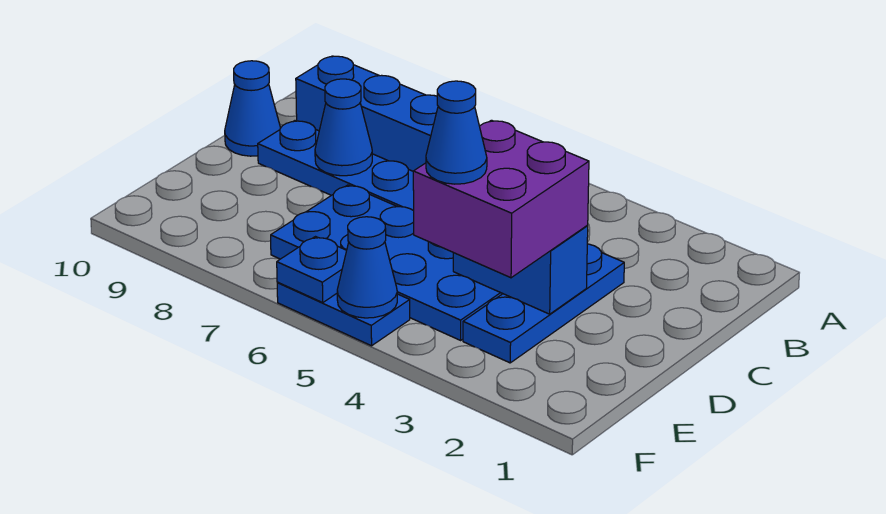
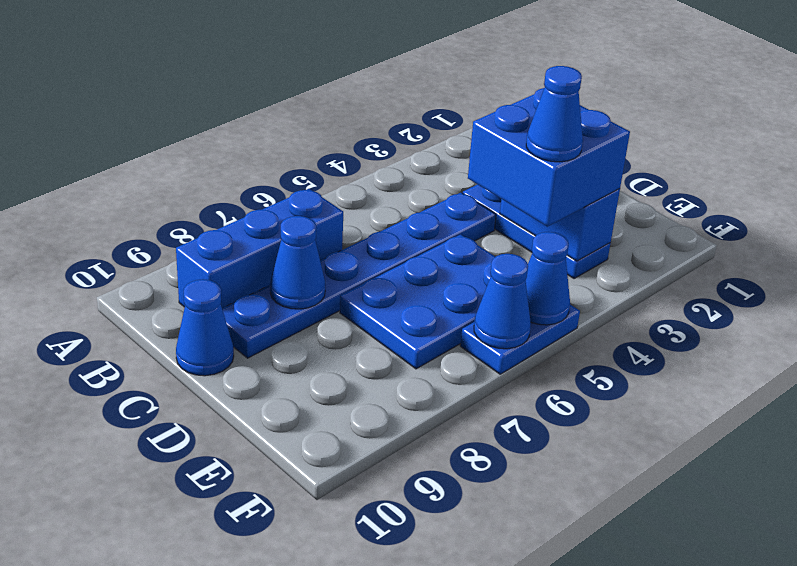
blue 1x2 brick [453,226,588,314] -> blue 1x2 brick turned to [500,189,620,261]
purple 2x2 brick [413,120,589,278] -> blue 2x2 brick [468,88,630,227]
blue 2x4 plate [271,185,503,340] -> blue 2x3 plate [340,234,495,369]
blue 1x1 plate [277,237,347,302] -> blue 1x1 cone [474,254,531,349]

